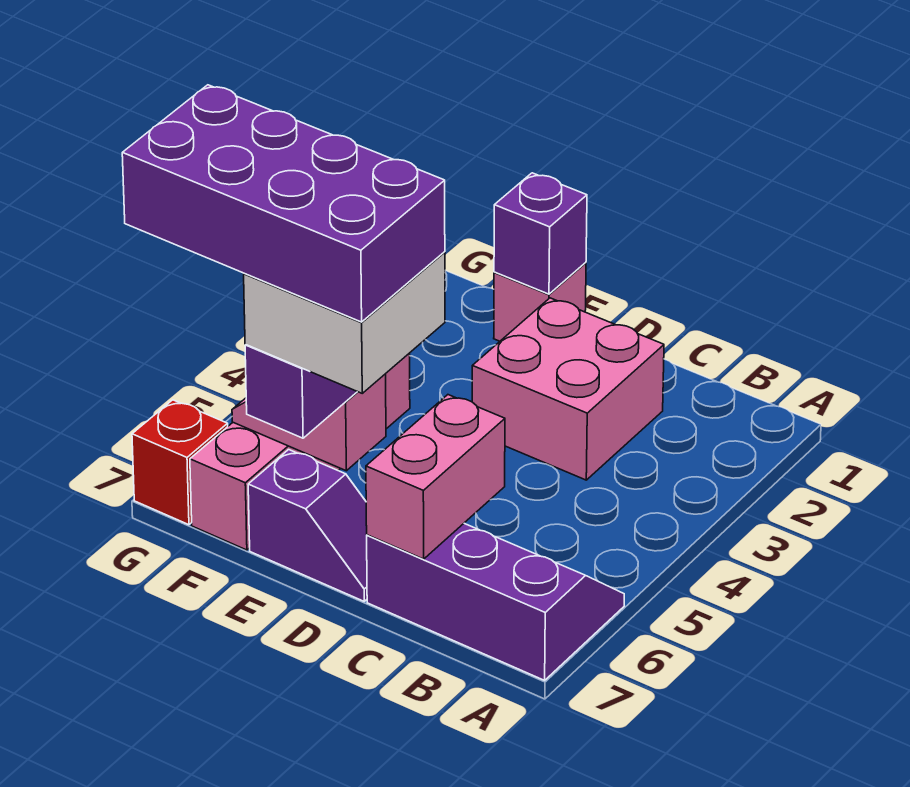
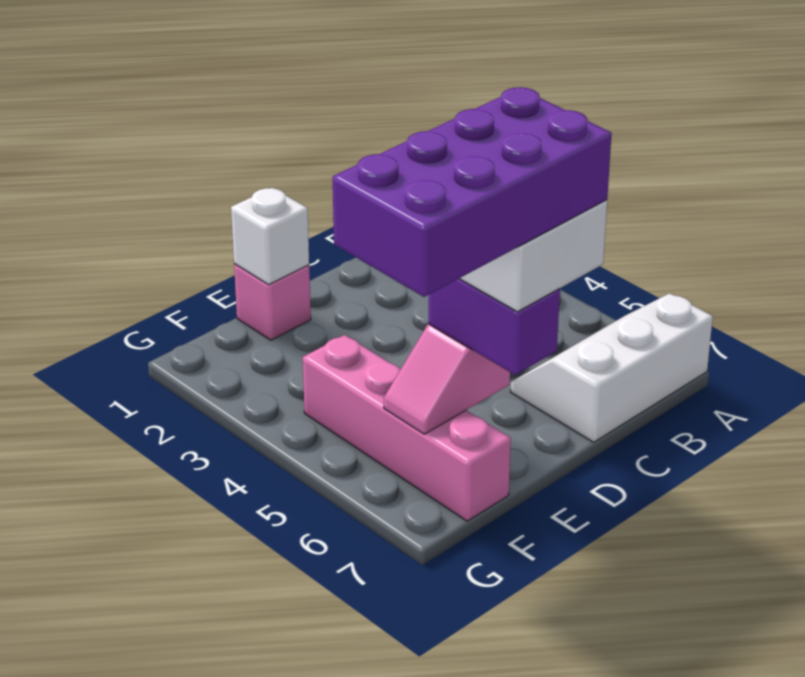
purple 2x3 slope [367,524,624,680] -> white 2x3 slope [511,293,713,442]
pink 2x2 brick [472,298,664,480] -> none
pink 1x2 brick [366,395,505,559] -> none
purple 1x2 slope [248,450,367,601] -> none
purple 1x1 brick [494,173,587,294] -> white 1x1 brick [231,188,309,285]
red 1x1 brick [132,400,228,525] -> none

